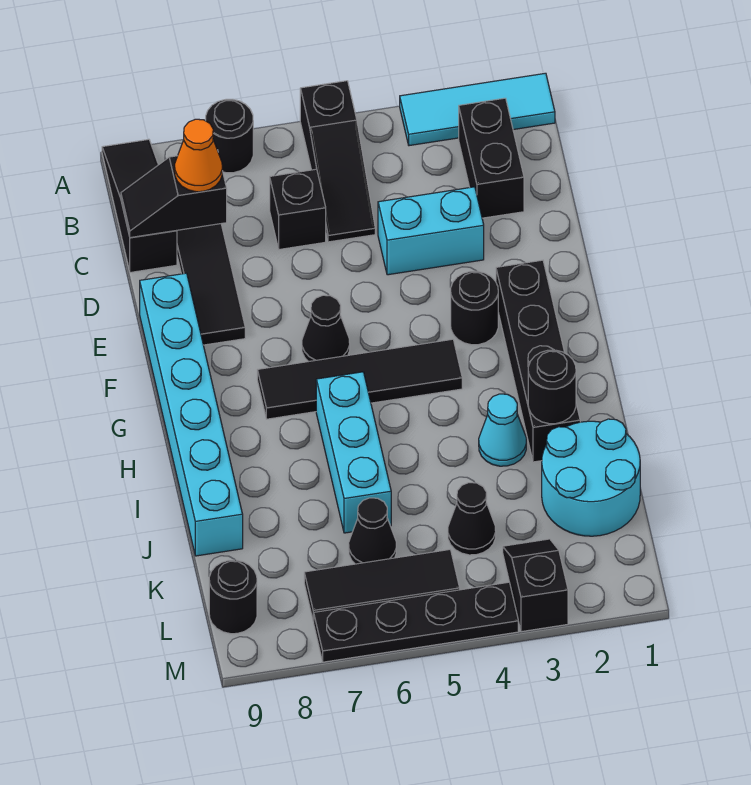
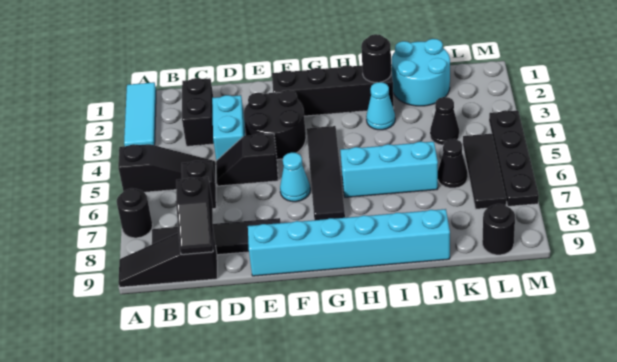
black 1x2 brick [459,98,524,218] -> black 1x2 brick turned to [182,78,214,146]
orange 1x1 cone [175,119,222,192] -> none
black 1x1 round brick [451,271,498,345] -> black 2x2 round brick [244,90,306,160]
black 1x1 cone [302,295,350,362] -> cyan 1x1 cone [280,153,310,202]
black 1x2 slope [503,539,568,632] -> black 1x2 slope moved to [216,134,278,186]

